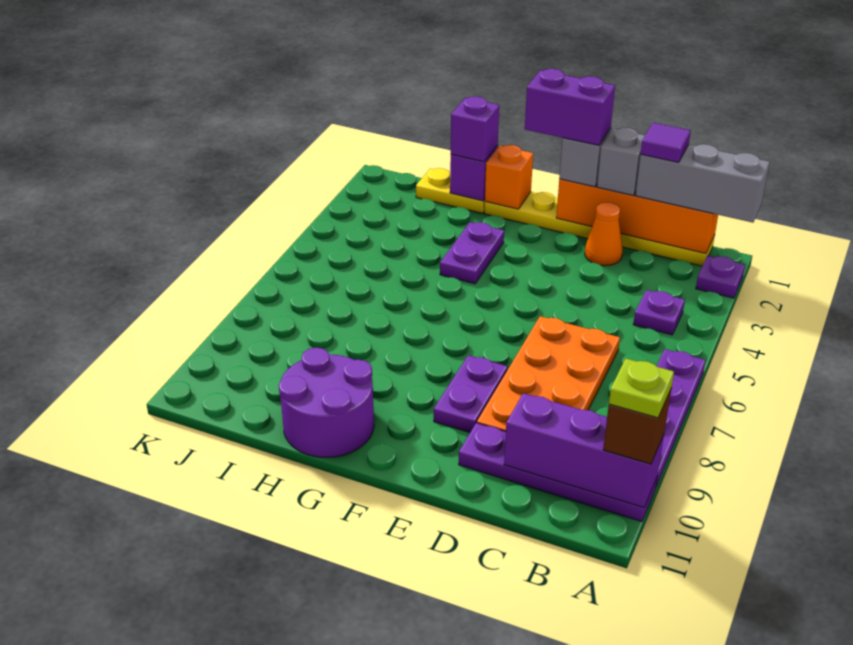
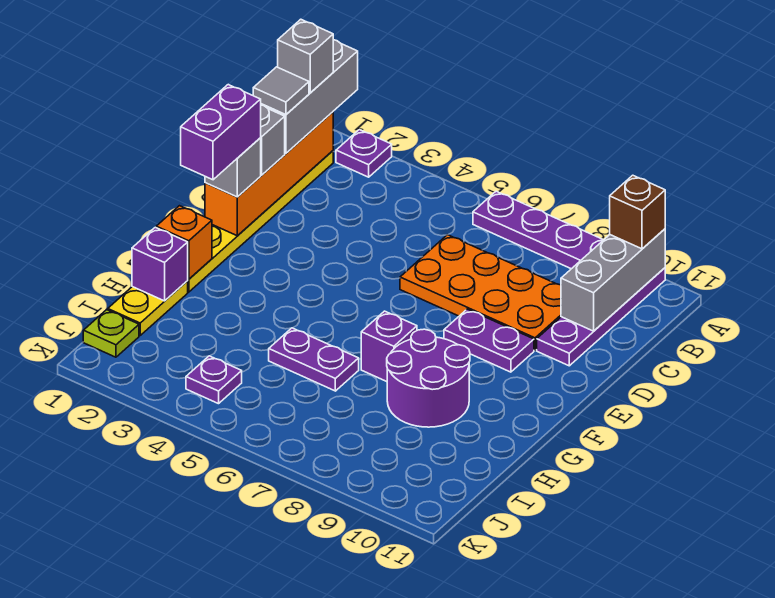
purple 1x3 brick [504,393,664,508] -> grey 1x3 brick [561,229,665,331]
lime 1x1 plate [609,359,674,418] -> lime 1x1 plate moved to [83,310,139,357]
none -> grey 1x1 brick [278,19,333,93]
purple 1x1 plate [633,290,685,335] -> purple 1x1 plate moved to [186,356,242,404]
purple 1x1 tile [641,123,691,162] -> grey 1x1 tile [253,67,309,115]
orange 1x1 cone [585,202,623,266] -> none
purple 1x2 plate [440,222,504,284] -> purple 1x2 plate moved to [269,328,359,391]
purple 2x2 round brick [279,348,374,457] -> purple 2x2 round brick moved to [387,329,470,427]
purple 1x1 brick [451,96,499,162] -> purple 1x1 brick moved to [361,311,417,382]

